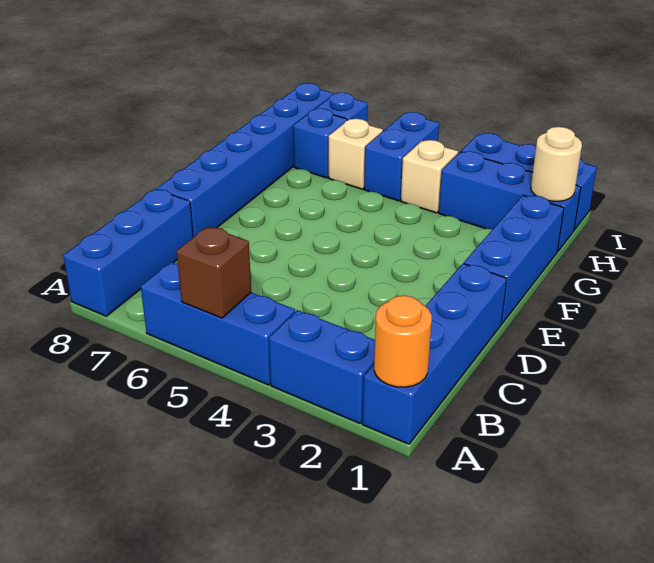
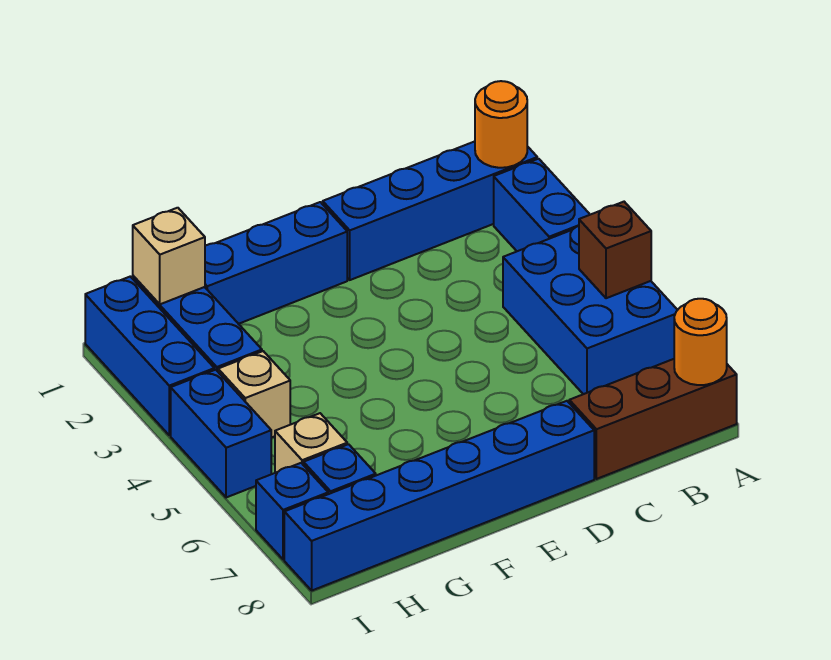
blue 1x3 brick [141,262,295,385] -> blue 2x3 brick [503,226,677,394]
blue 1x3 brick [63,189,193,316] -> brown 1x3 brick [569,359,737,479]
none -> orange 1x1 round brick [674,299,727,385]
tan 1x1 round brick [531,127,582,201] -> tan 1x1 brick [133,208,205,304]
blue 1x2 brick [364,112,439,201] -> blue 1x2 brick turned to [171,370,271,498]

